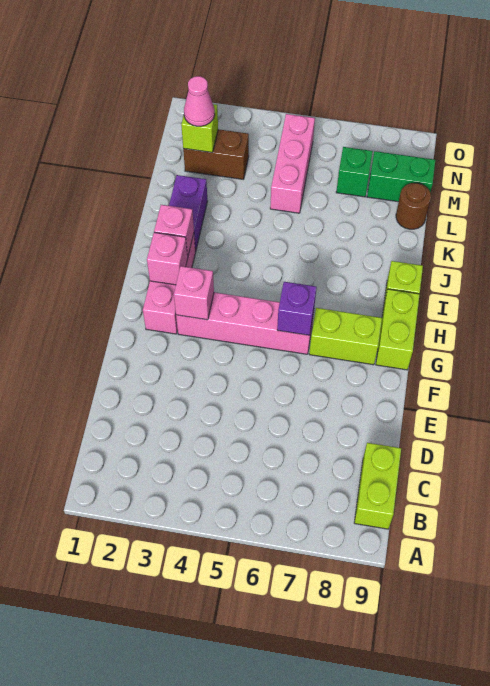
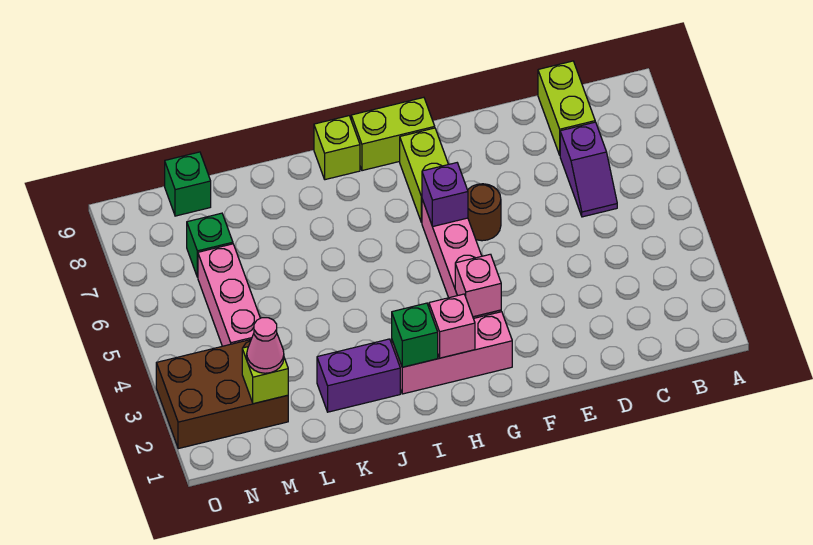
lime 1x2 brick [354,443,401,529] -> lime 1x2 brick turned to [538,61,595,155]
none -> purple 1x2 slope [560,122,617,217]
pink 1x1 brick [154,205,194,258] -> green 1x1 brick [392,303,438,367]
pink 1x3 brick [270,114,315,213] -> pink 1x3 brick turned to [198,244,260,346]
brown 1x1 round brick [396,183,431,229] -> brown 1x1 round brick moved to [468,184,501,241]
brown 1x2 brick [183,129,249,179] -> brown 2x3 brick [156,340,288,449]
green 1x2 brick [367,151,435,202] -> green 1x1 brick [165,152,211,216]

